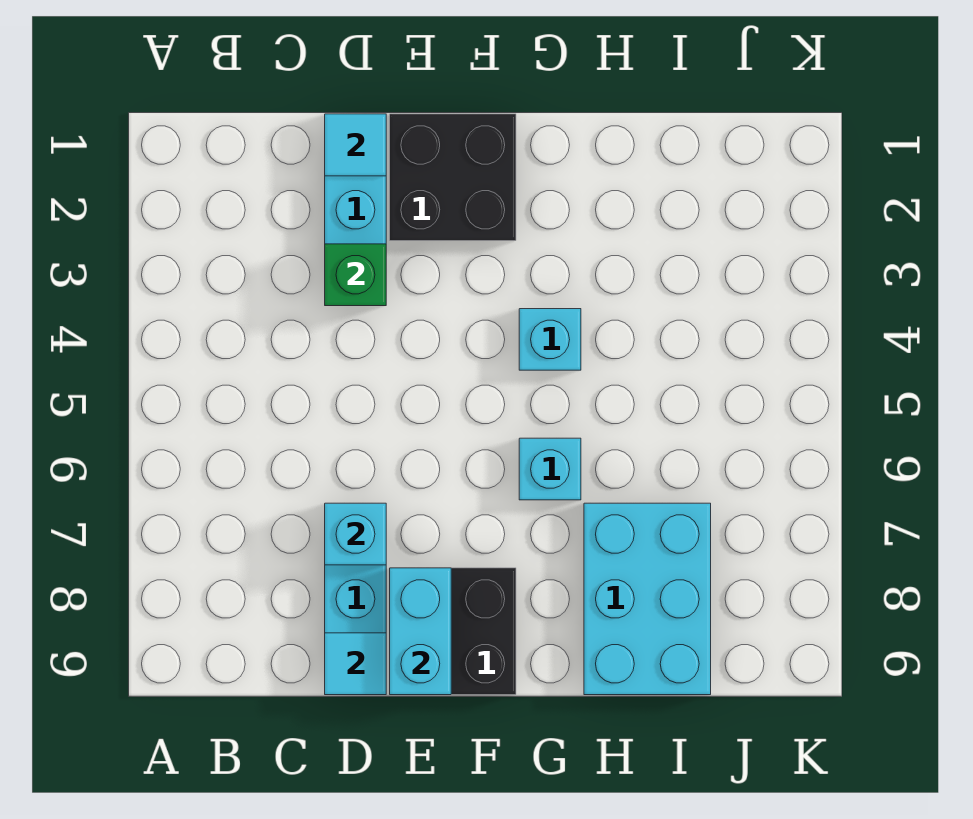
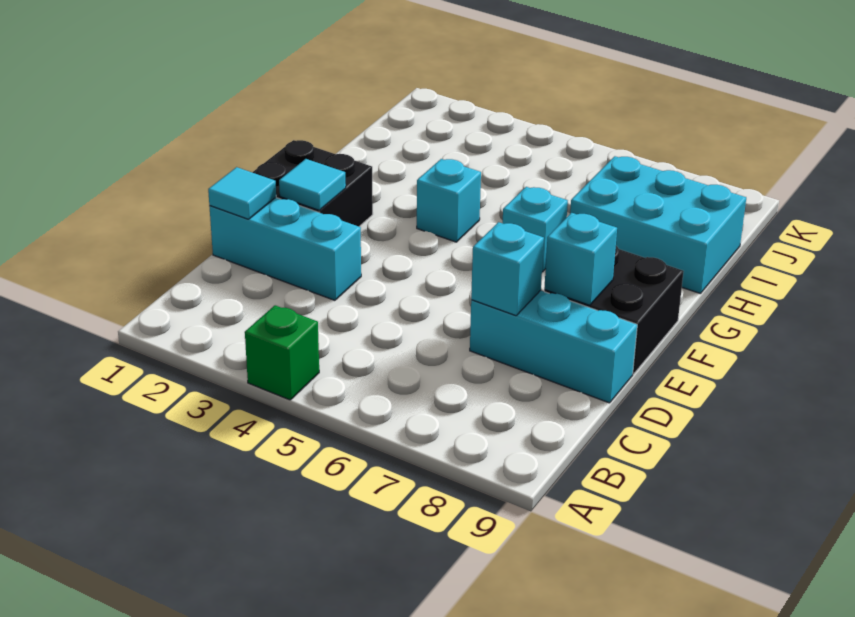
green 1x1 brick [325,244,386,306] -> green 1x1 brick moved to [245,305,319,400]
cyan 1x1 tile [325,633,386,695] -> cyan 1x1 tile moved to [279,159,346,210]
cyan 1x2 brick [390,568,451,695] -> cyan 1x1 brick [544,213,617,305]

